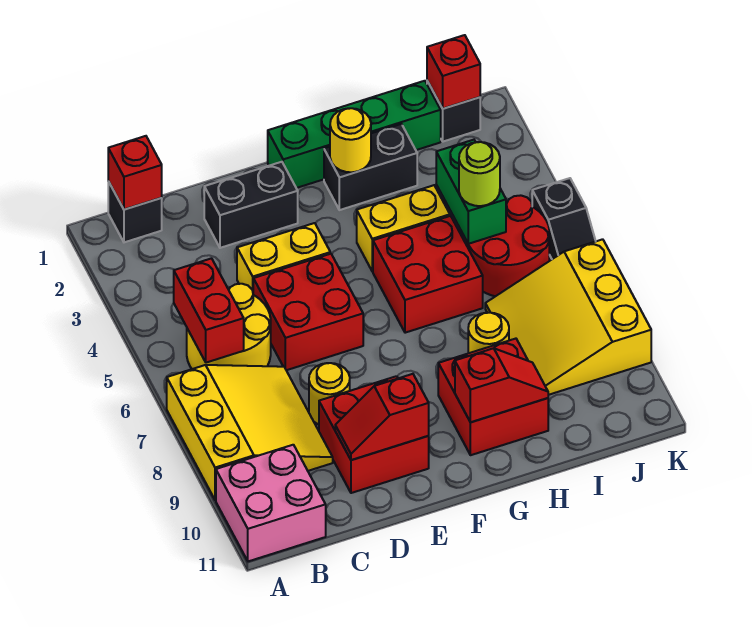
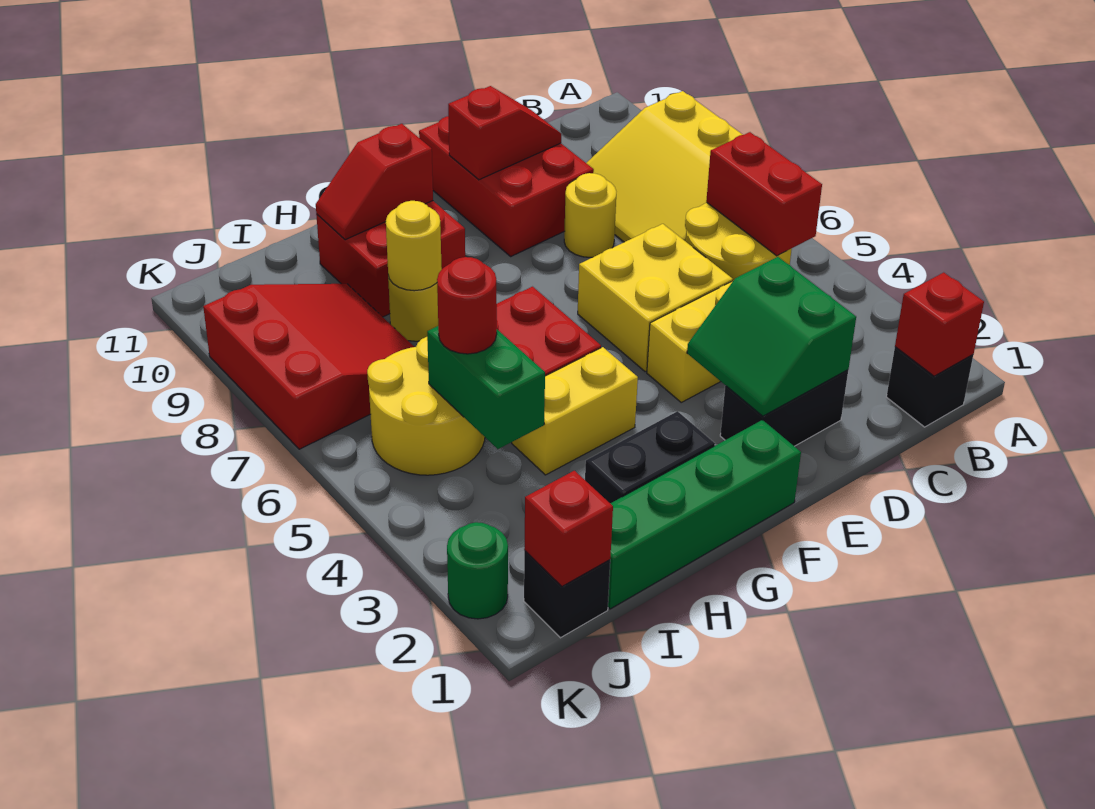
pink 2x2 brick [216,445,326,561] -> none
none -> green 2x2 slope [687,257,856,416]
red 2x2 brick [253,254,363,370] -> yellow 2x2 brick [578,224,733,372]
red 2x2 brick [319,376,429,493] -> red 2x3 brick [419,116,594,256]
yellow 1x1 round brick [330,108,371,172] -> yellow 1x1 round brick moved to [386,201,442,291]
red 2x2 round brick [466,195,549,296] -> yellow 2x2 round brick [367,337,485,475]
lime 1x1 round brick [459,142,500,206] -> red 1x1 round brick [437,257,497,354]
yellow 3x3 slope [485,239,651,395] -> red 3x3 slope [203,284,414,449]
none -> green 1x1 round brick [447,522,508,619]
black 1x2 slope [532,178,596,259] -> none

